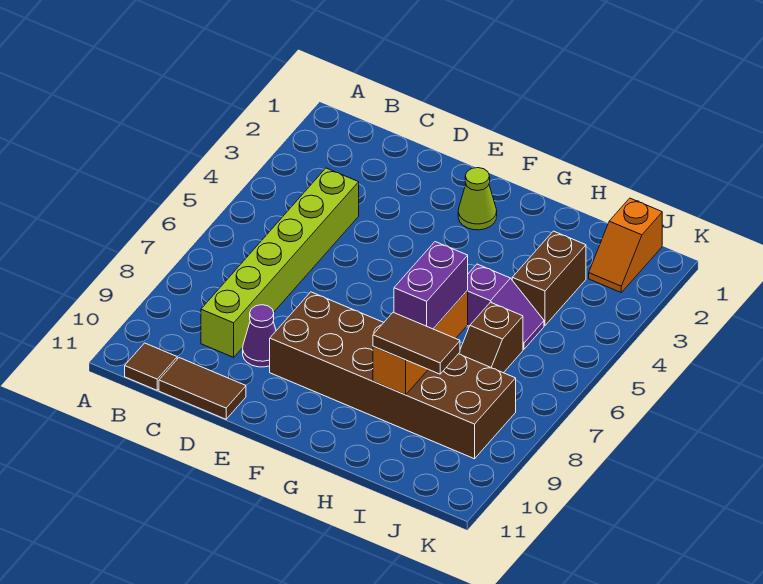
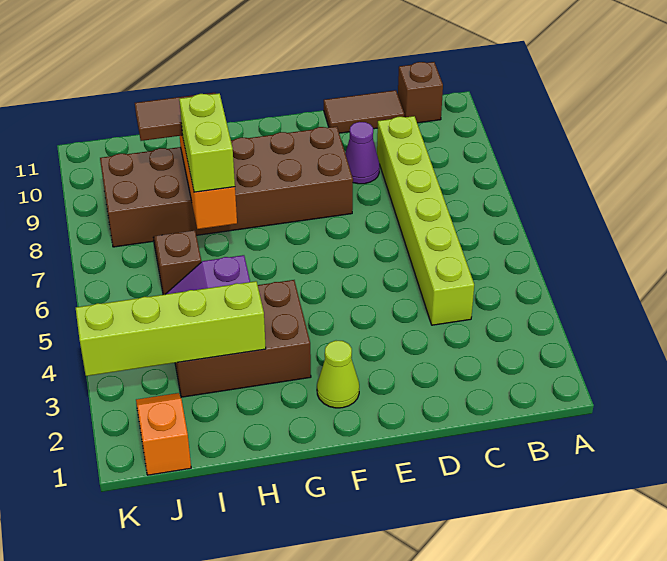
brown 1x1 tile [125,343,177,390] -> brown 1x1 brick [398,62,443,123]
none -> lime 1x4 brick [76,281,266,376]
purple 1x2 brick [394,242,468,329] -> lime 1x2 brick [179,93,235,192]
brown 1x2 brick [512,231,586,326] -> brown 2x3 brick [175,280,311,397]

